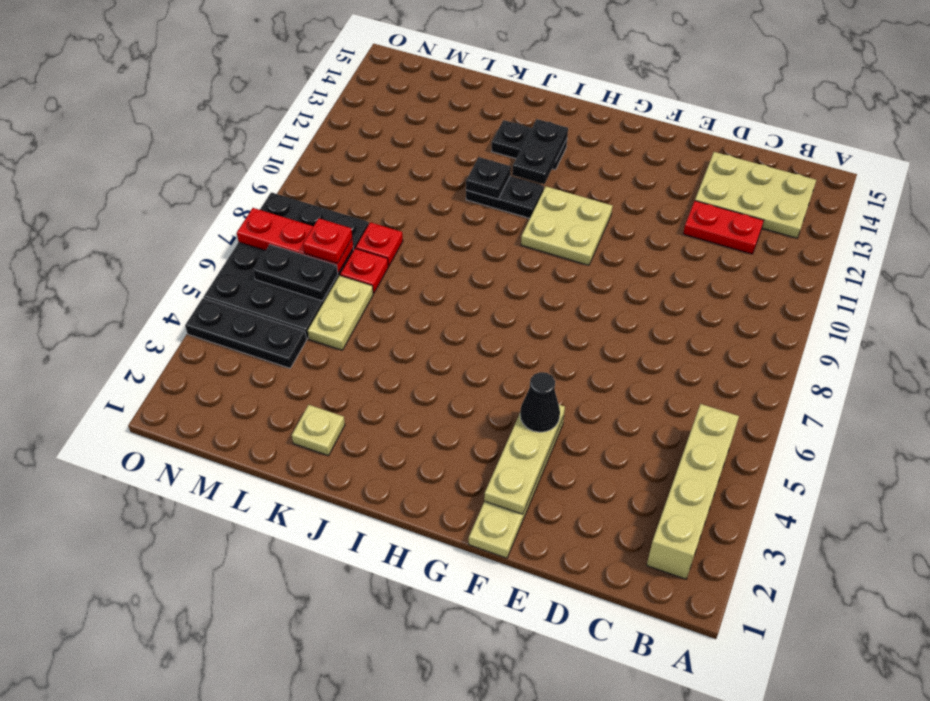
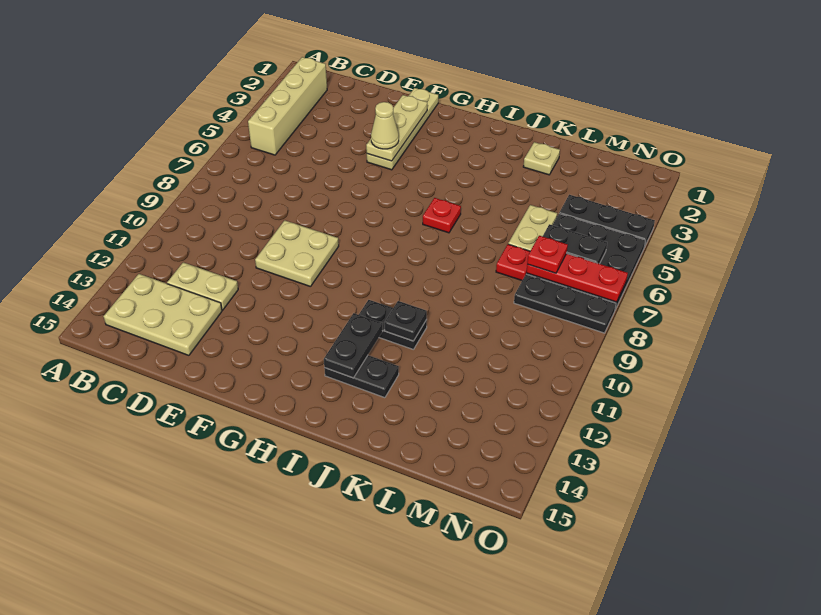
red 1x2 plate [683,201,764,254] -> tan 1x2 plate [167,262,238,310]
black 1x1 cone [520,372,560,432] -> tan 1x1 cone [371,102,399,149]
tan 2x2 plate [521,187,612,265] -> tan 2x2 plate moved to [255,220,339,287]
red 1x1 plate [356,222,403,266] -> red 1x1 plate moved to [423,198,461,233]

